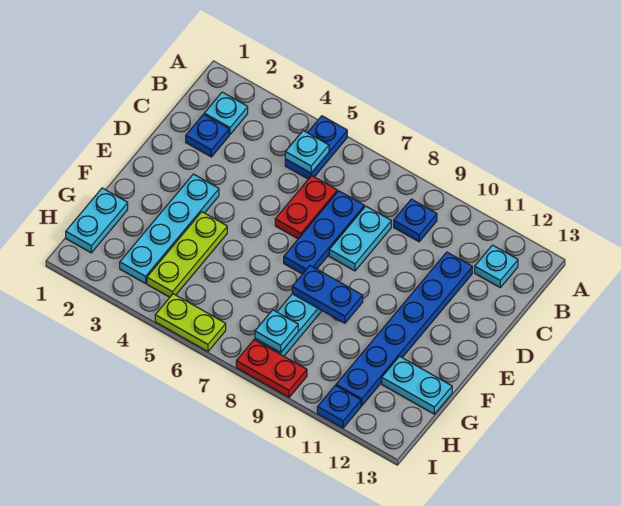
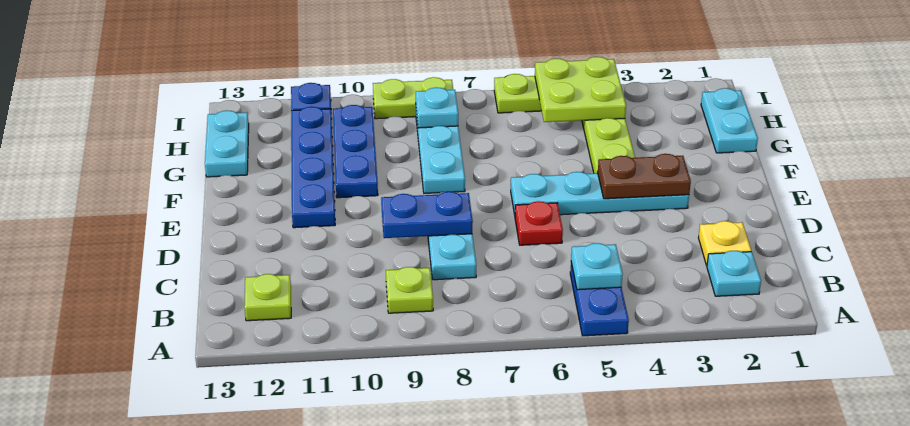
blue 1x1 plate [394,199,437,242] -> lime 1x1 plate [386,267,433,313]
cyan 1x1 plate [475,245,518,287] -> lime 1x1 plate [244,274,291,321]
blue 1x1 plate [186,114,229,157] -> yellow 1x1 plate [698,221,751,266]
red 1x2 plate [275,175,337,239] -> red 1x1 plate [515,201,563,245]
blue 1x3 plate [284,191,364,274] -> blue 1x3 plate moved to [333,105,378,198]
blue 1x6 plate [336,252,472,406] -> blue 1x4 plate [291,107,335,228]
cyan 1x4 plate [120,174,219,283] -> cyan 1x4 plate turned to [511,172,689,215]
none -> brown 1x2 plate [598,154,691,199]
blue 1x2 plate [292,266,363,323] -> blue 1x2 plate moved to [381,192,473,238]
cyan 1x2 plate [382,356,452,414] -> cyan 1x2 plate turned to [205,110,249,177]
none -> lime 2x2 plate [535,57,626,122]
red 1x2 plate [236,340,307,397] -> lime 1x2 plate [373,77,453,119]

